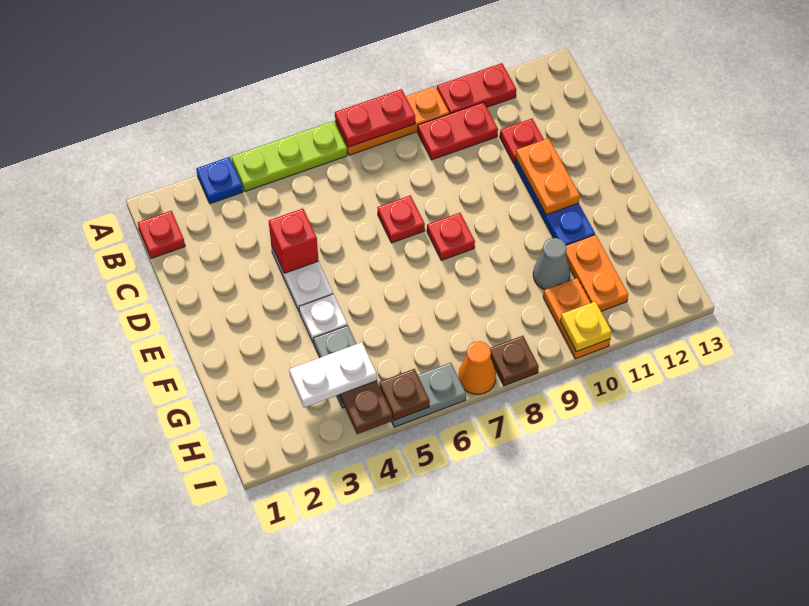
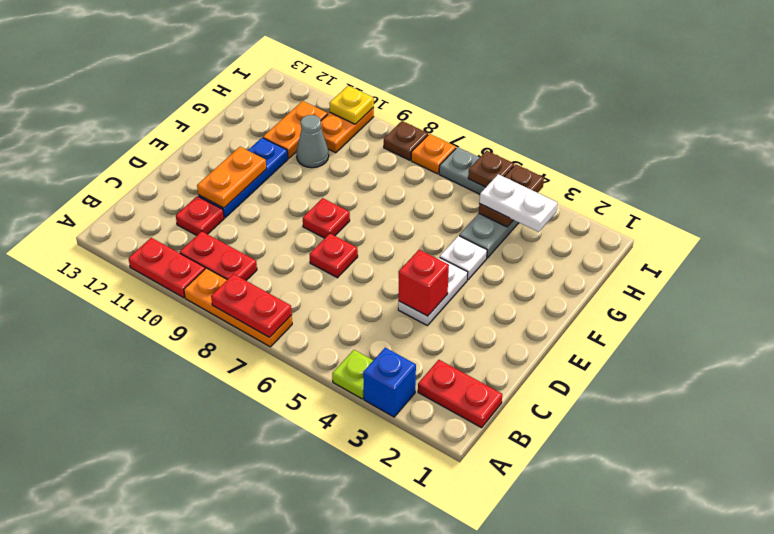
blue 1x1 plate [196,157,243,204] -> blue 1x1 brick [363,348,416,417]
lime 1x3 plate [231,121,347,191] -> lime 1x1 plate [332,350,373,399]
red 1x1 plate [138,211,185,258] -> red 1x2 plate [418,360,502,428]
orange 1x1 cone [459,341,496,394] -> orange 1x1 plate [411,134,456,174]

